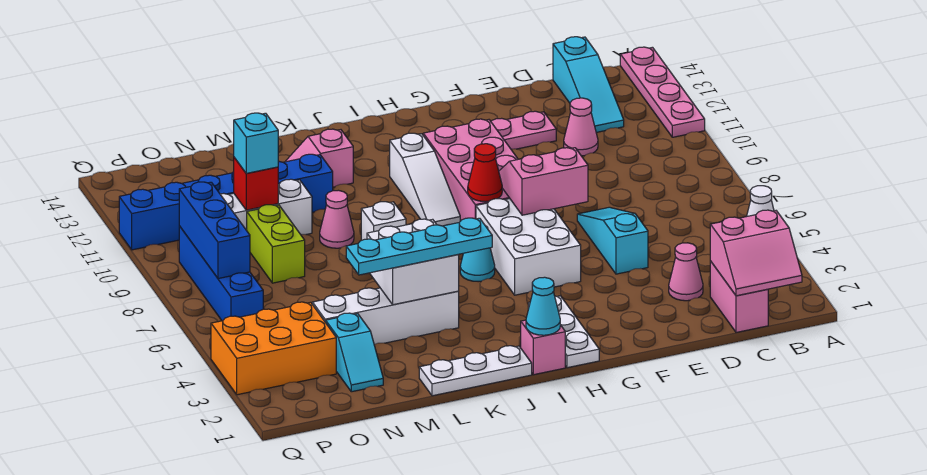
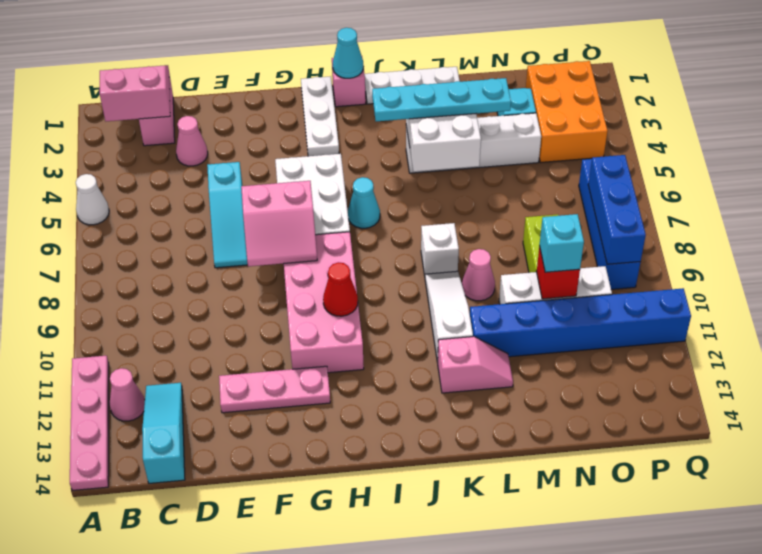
pink 1x1 cone [564,98,598,156] -> pink 1x1 cone moved to [109,368,145,421]
red 1x1 cone [468,144,502,202] -> red 1x1 cone moved to [323,262,358,316]
white 1x3 slope [390,133,460,226] -> white 1x3 slope moved to [425,271,473,363]
orange 2x3 brick [211,302,336,395] -> orange 2x3 brick turned to [526,61,608,163]

